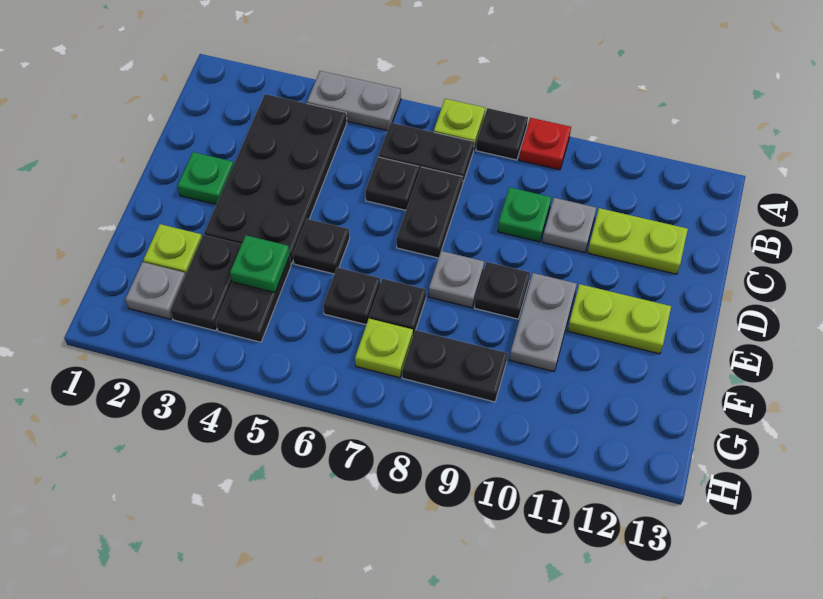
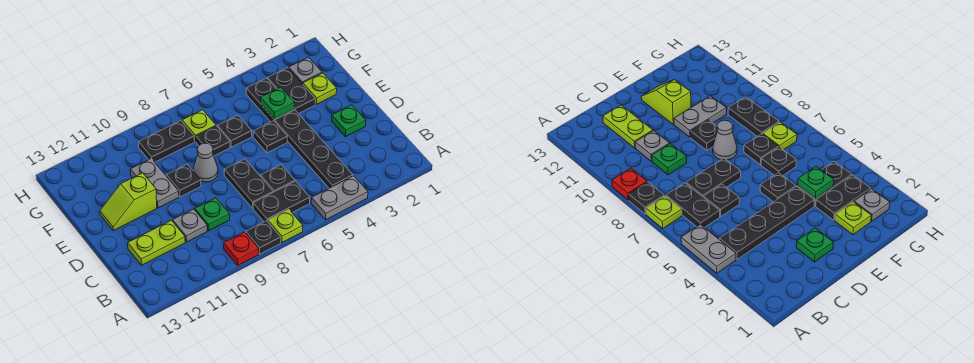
black 2x4 plate [204,94,347,264] -> black 1x4 plate [275,110,353,188]
grey 1x1 plate [429,251,484,308] -> grey 1x1 cone [193,143,218,182]
lime 1x2 plate [568,284,671,354] -> lime 1x2 slope [100,173,157,231]

